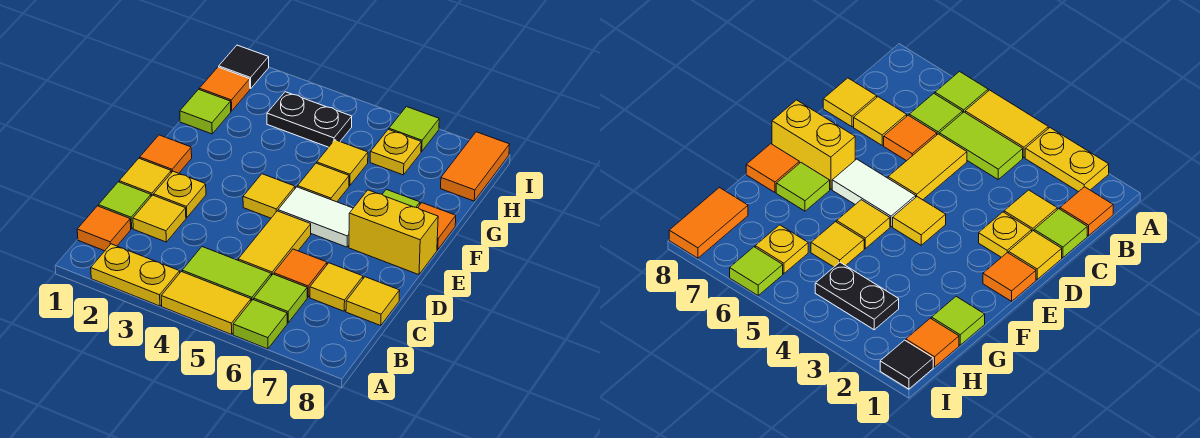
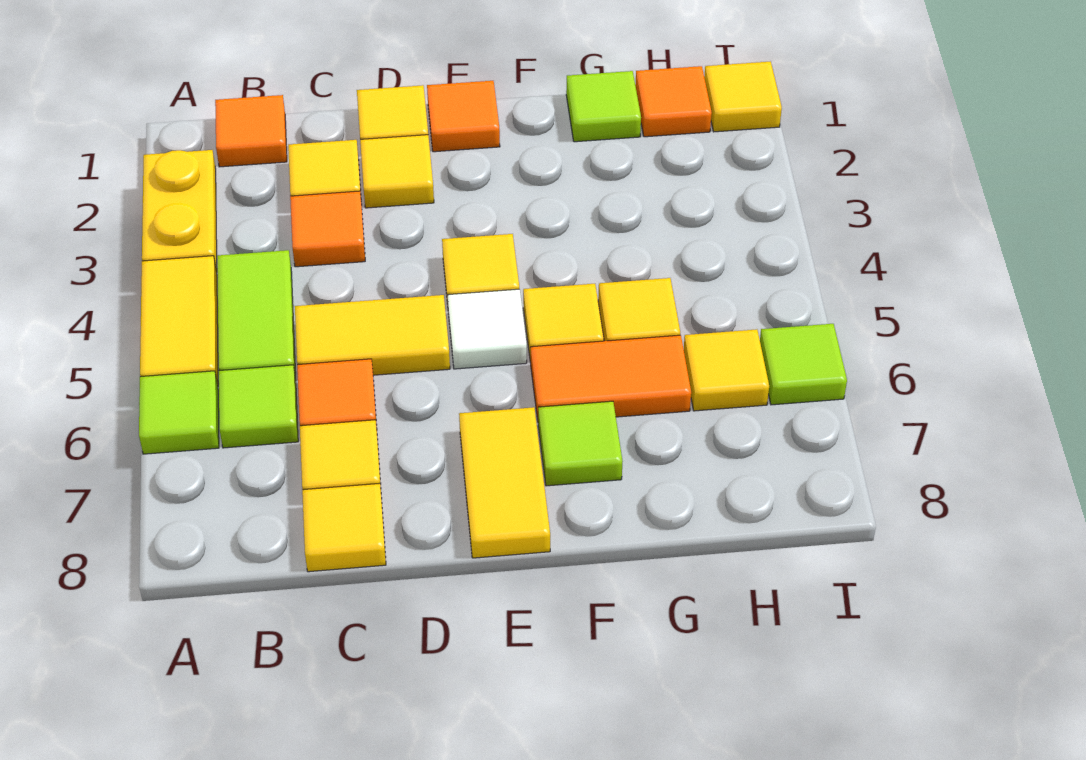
lime 1x1 tile [98,182,151,229] -> none
yellow 1x1 plate [154,171,206,218] -> yellow 1x1 tile [360,135,434,208]
white 1x2 tile [278,187,353,247] -> white 1x1 tile [448,289,527,369]
yellow 1x2 brick [349,190,438,275] -> yellow 1x2 tile [459,407,550,558]
orange 1x1 tile [418,203,456,250] -> orange 1x1 tile moved to [290,191,365,267]
black 1x2 plate [267,92,352,147] -> none
yellow 1x1 plate [370,130,421,175] -> yellow 1x1 tile [684,329,769,411]
orange 1x2 tile [441,132,510,201] -> orange 1x2 tile moved to [531,335,691,419]
black 1x1 tile [219,45,269,89] -> yellow 1x1 tile [704,61,782,132]

